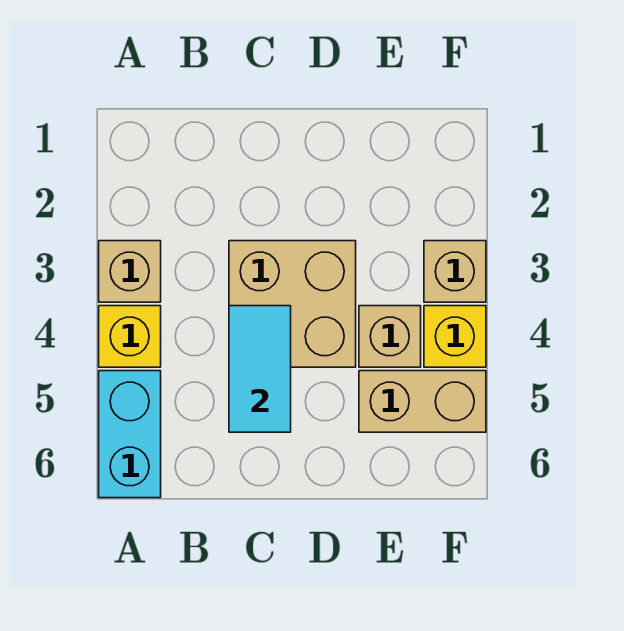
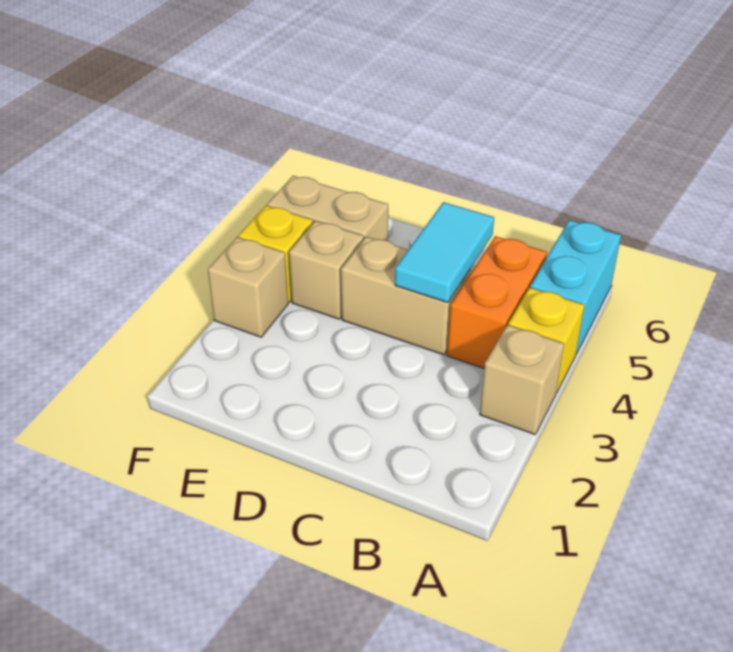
none -> orange 1x2 brick [447,236,547,368]
tan 2x2 brick [229,241,356,367] -> tan 1x2 brick [341,237,470,355]

